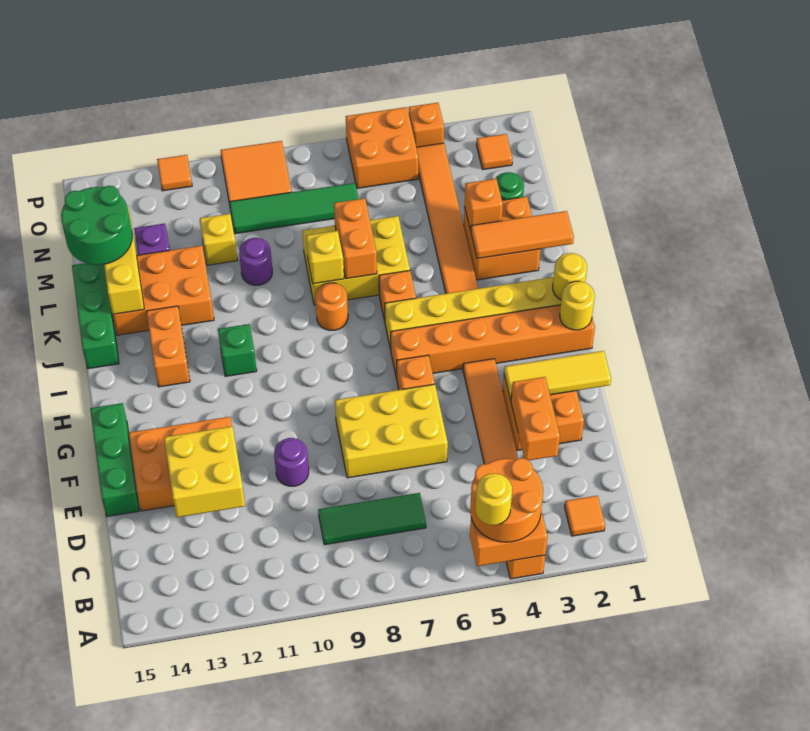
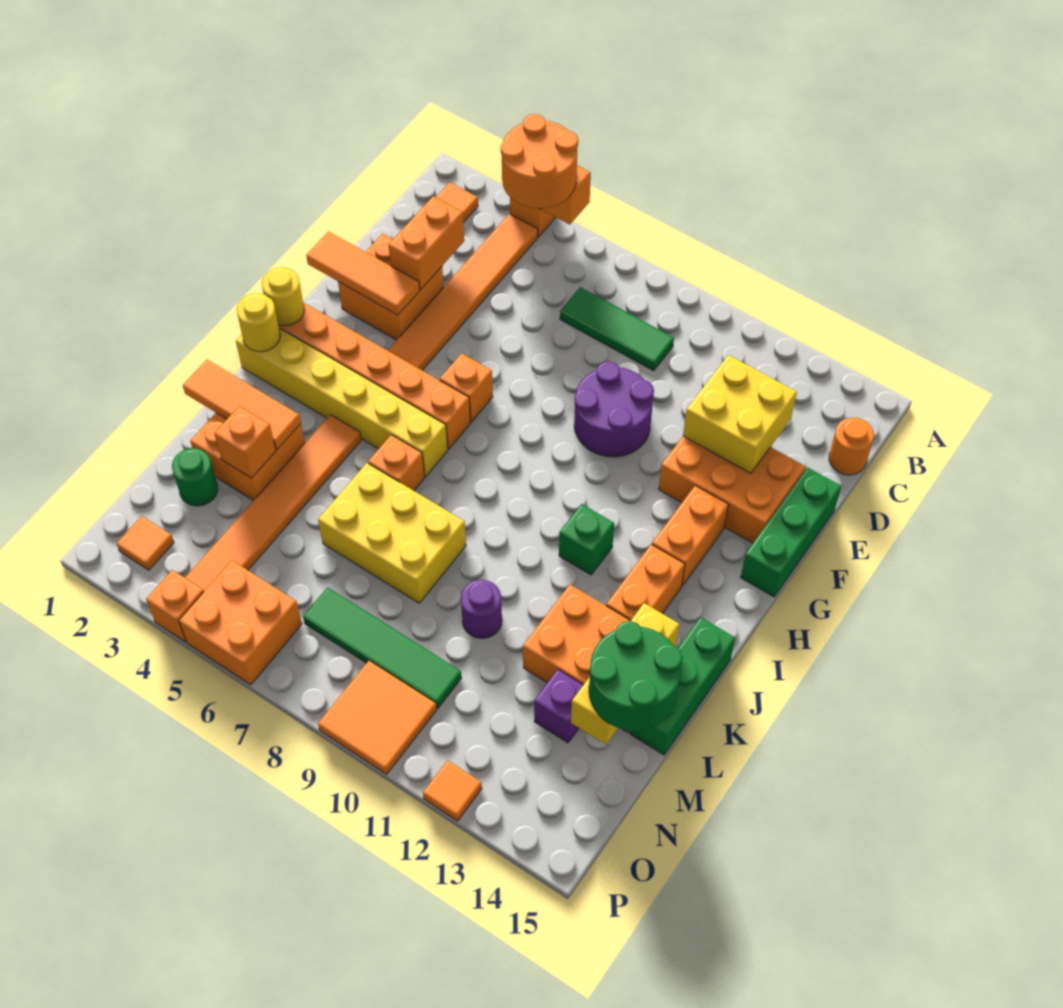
yellow 1x1 round brick [475,473,512,525] -> none
yellow 2x3 brick [335,384,448,478] -> none
purple 1x1 round brick [274,438,309,486] -> purple 2x2 round brick [574,361,654,457]
yellow 1x3 tile [504,351,611,400] -> orange 1x3 tile [306,232,420,315]
orange 1x1 round brick [315,283,348,330] -> orange 1x1 round brick moved to [829,418,874,475]
orange 1x2 brick [334,198,377,279] -> orange 1x2 brick moved to [652,486,728,586]
yellow 1x1 brick [306,231,344,284] -> none
yellow 1x1 brick [200,214,237,265] -> none

